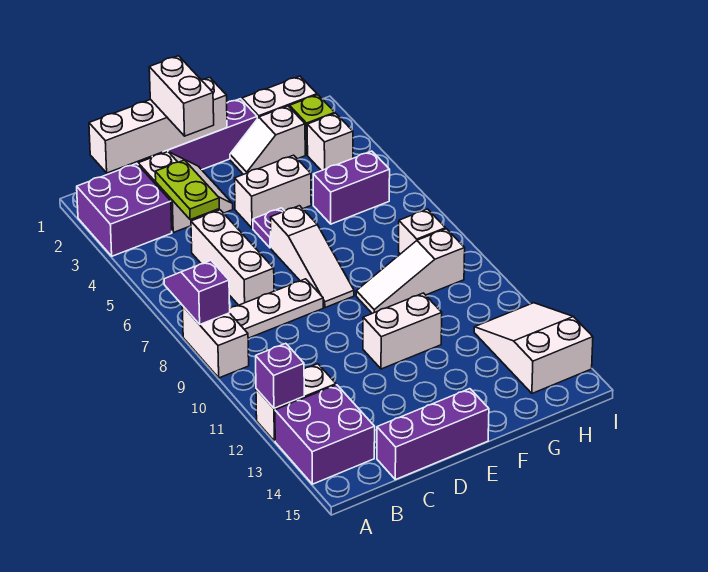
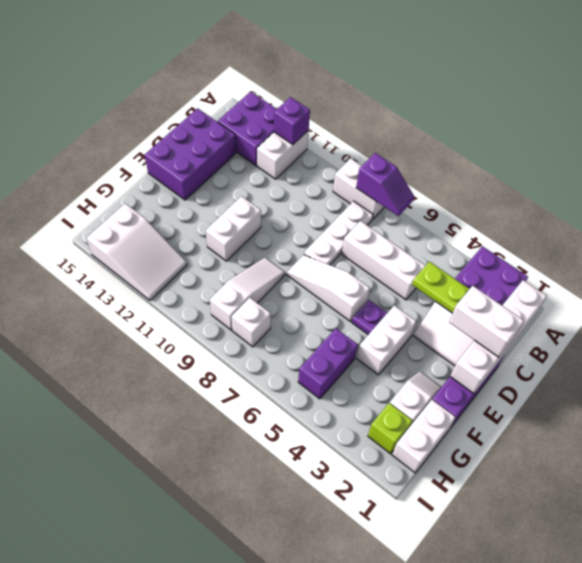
purple 1x3 brick [377,389,489,480] -> purple 2x3 brick [145,108,236,200]
white 1x1 brick [307,113,353,171] -> none

